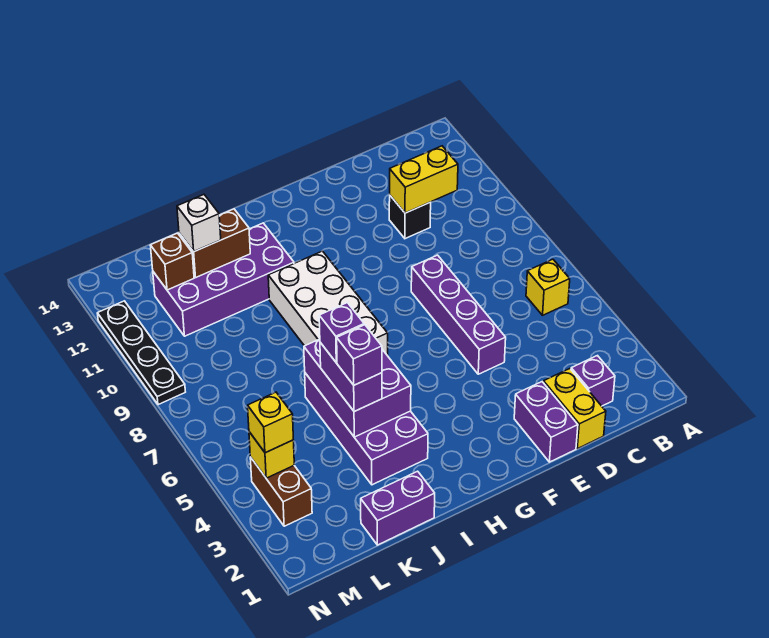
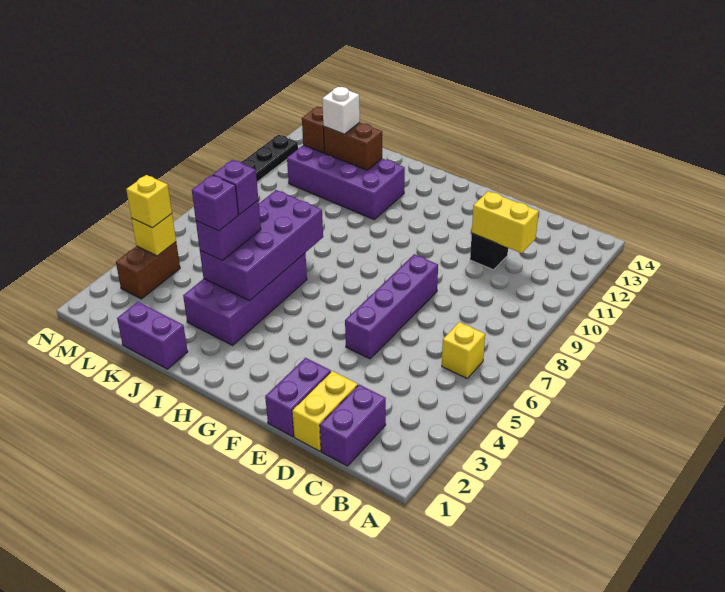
purple 1x1 brick [571,356,615,406] -> purple 1x2 brick [320,385,386,466]
white 2x4 brick [268,251,388,356] -> none
purple 2x3 brick [304,339,411,437] -> purple 2x4 brick [200,190,323,301]

